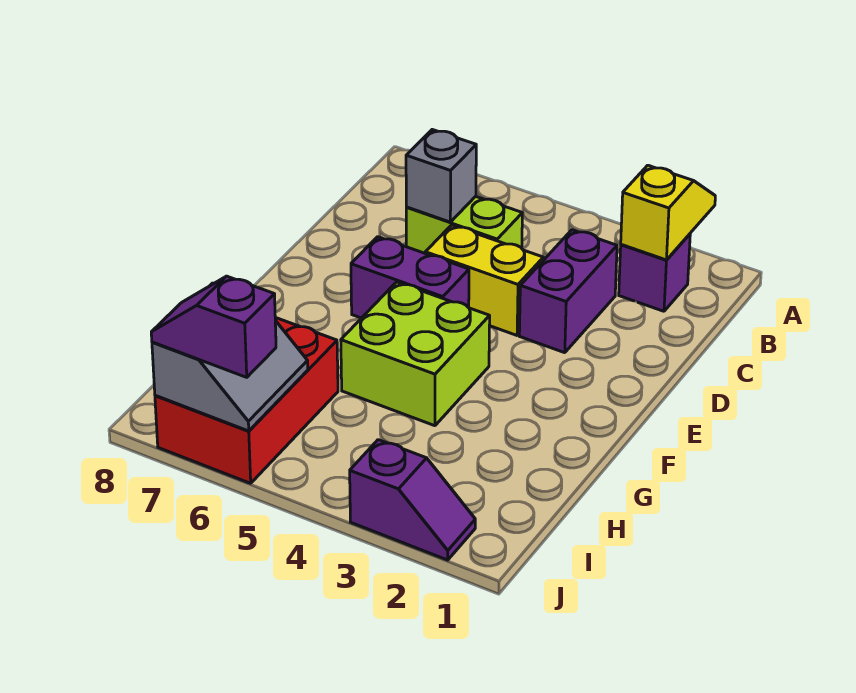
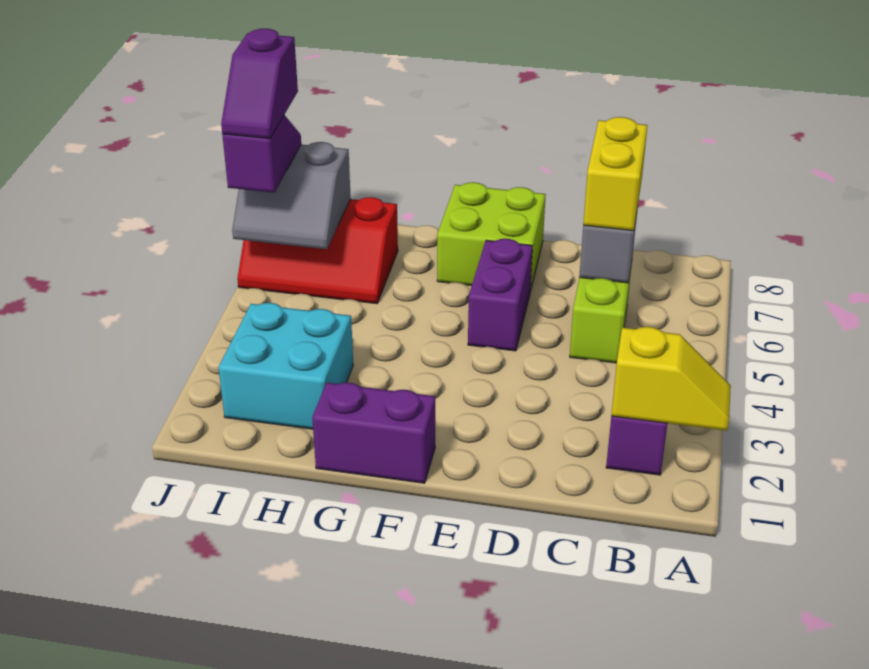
purple 1x2 brick [519,230,617,353] -> purple 1x2 brick moved to [312,382,435,483]
yellow 1x2 brick [425,225,543,335] -> yellow 1x2 brick moved to [583,117,647,231]
lime 2x2 brick [341,282,490,426] -> lime 2x2 brick moved to [437,182,546,291]
none -> cyan 2x2 brick [218,303,353,429]
red 2x3 brick [155,318,338,483] -> red 2x3 slope [238,197,398,304]
purple 1x2 slope [350,440,475,560] -> purple 1x2 slope moved to [221,29,298,139]

